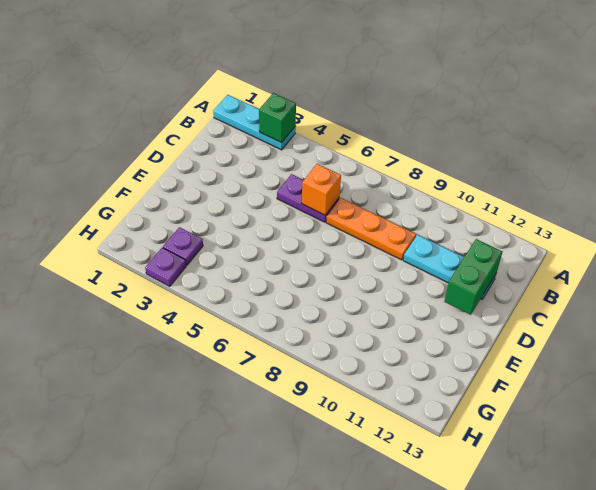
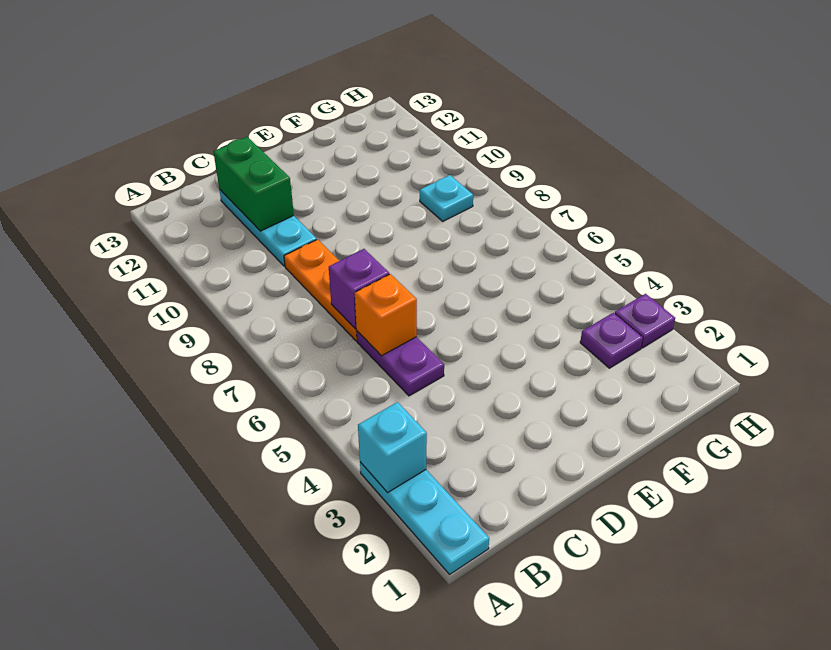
green 1x1 brick [259,93,296,143] -> cyan 1x1 brick [358,402,427,493]
none -> purple 1x1 brick [329,249,389,329]
green 1x2 brick [444,239,502,315] -> green 1x2 brick turned to [213,137,294,231]
none -> cyan 1x1 plate [420,175,473,221]

